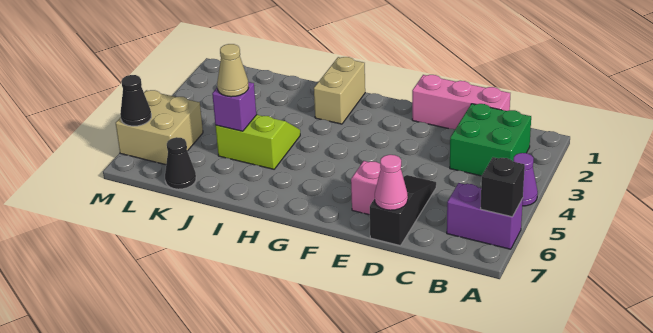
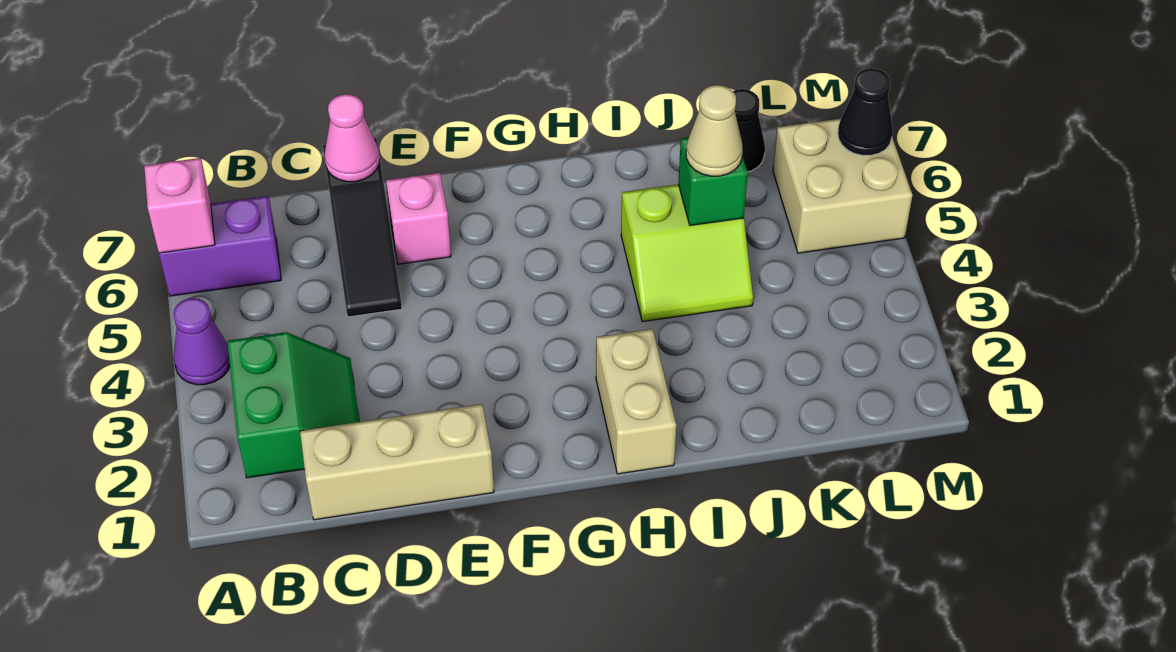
black 1x1 brick [481,157,525,217] -> pink 1x1 brick [144,158,215,253]
green 2x2 brick [450,104,531,176] -> green 2x2 slope [228,332,359,478]
pink 1x3 brick [412,75,510,129] -> tan 1x3 brick [300,404,494,520]
purple 1x1 brick [212,82,256,131] -> green 1x1 brick [678,137,748,225]

